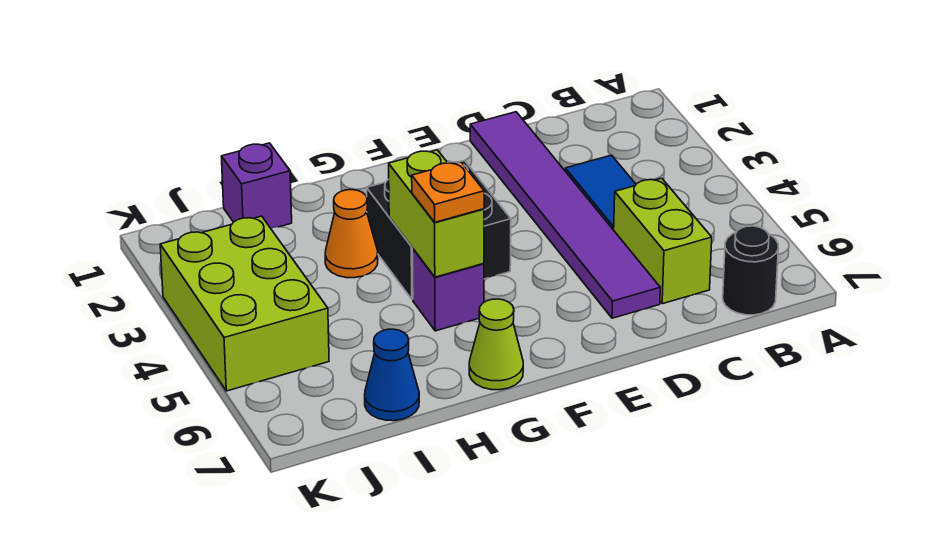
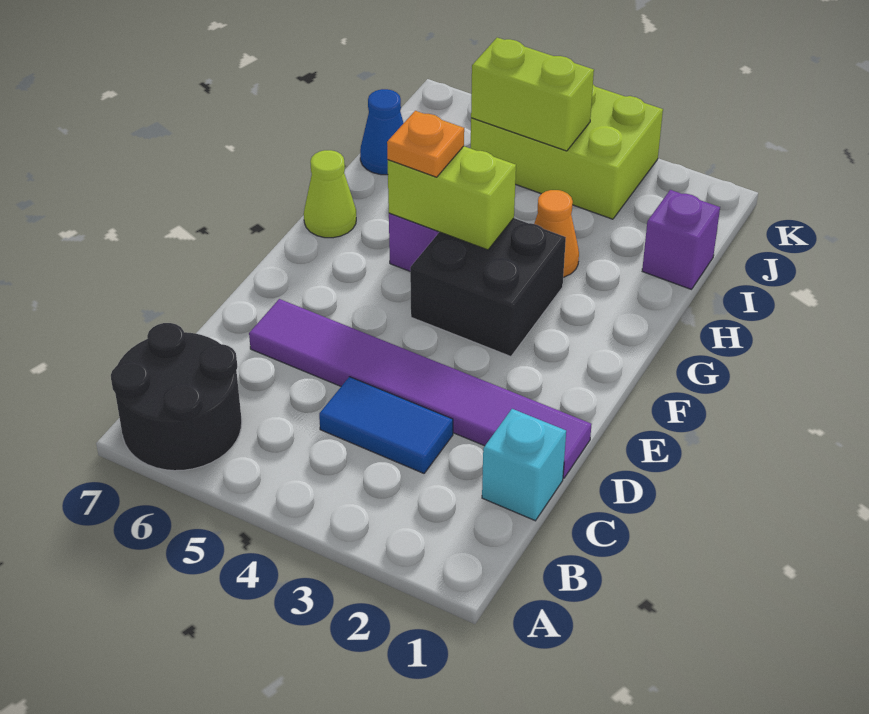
black 1x1 round brick [723,226,778,315] -> black 2x2 round brick [111,323,242,471]
none -> cyan 1x1 brick [482,409,566,521]
lime 1x2 brick [614,178,712,304] -> lime 1x2 brick moved to [471,38,594,151]

